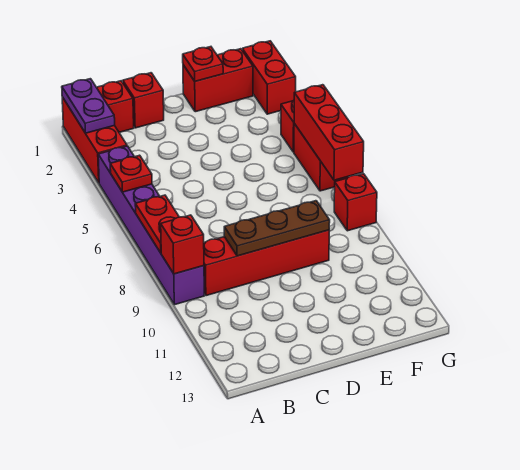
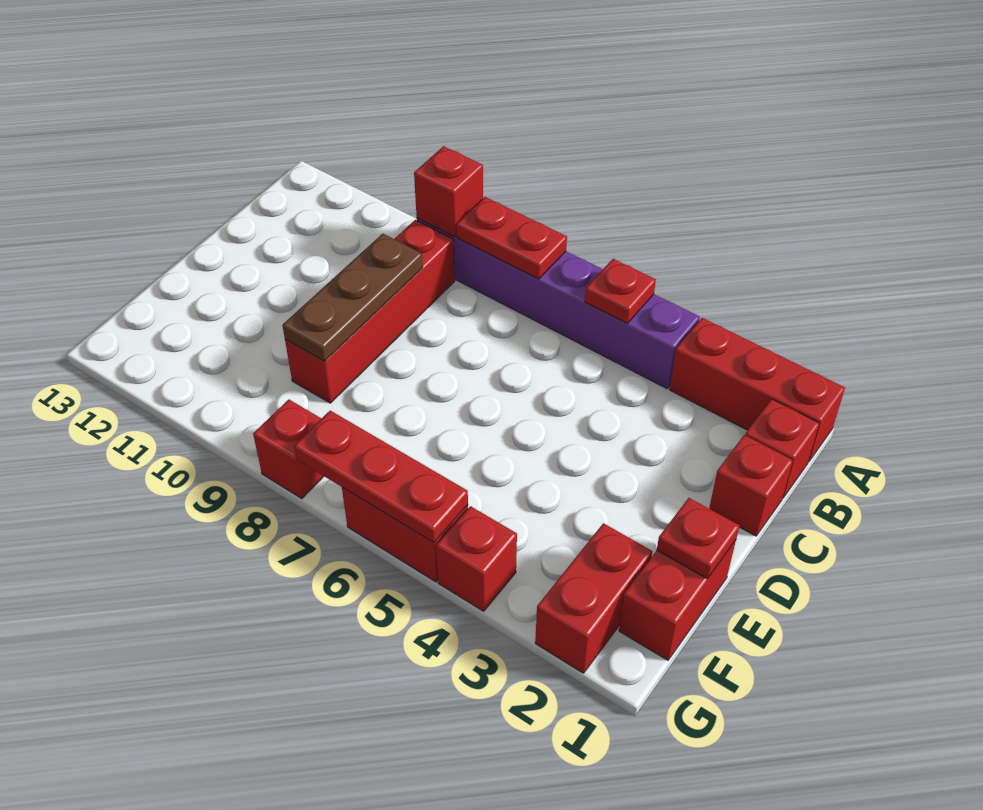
purple 1x2 plate [62,79,115,133] -> none
red 1x2 brick [242,41,296,114] -> red 1x2 brick turned to [535,523,652,673]
red 1x3 brick [294,85,364,180] -> red 1x3 plate [294,411,468,543]

